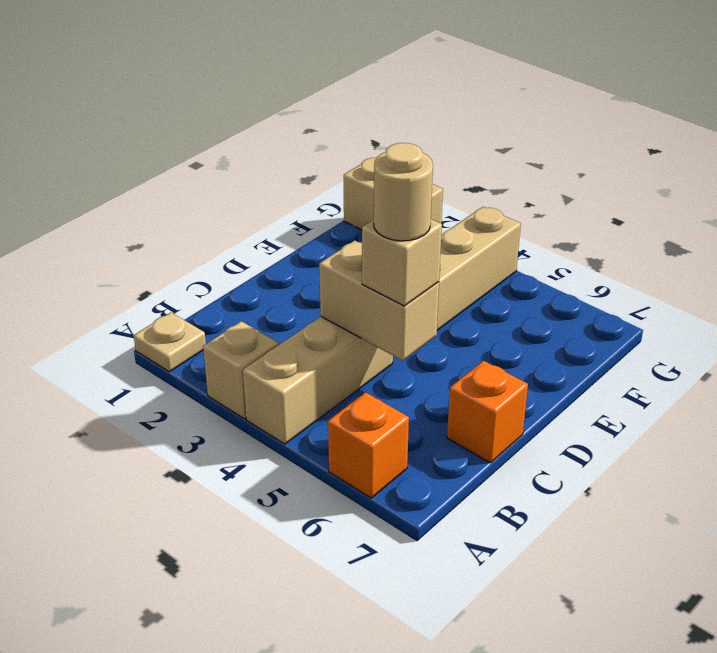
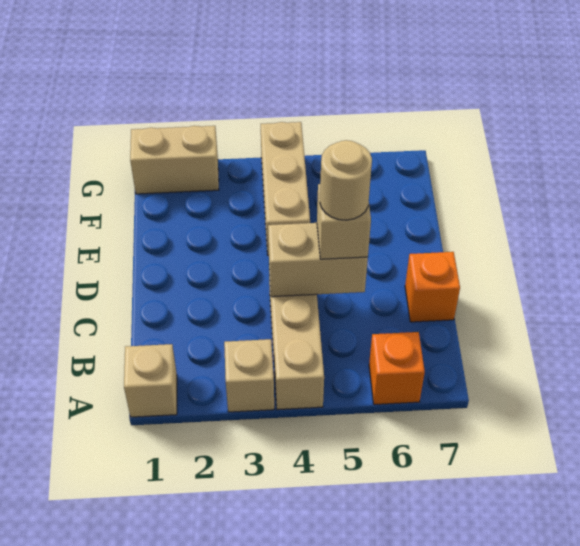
tan 1x1 plate [134,312,206,372] -> tan 1x1 brick [124,344,177,417]

